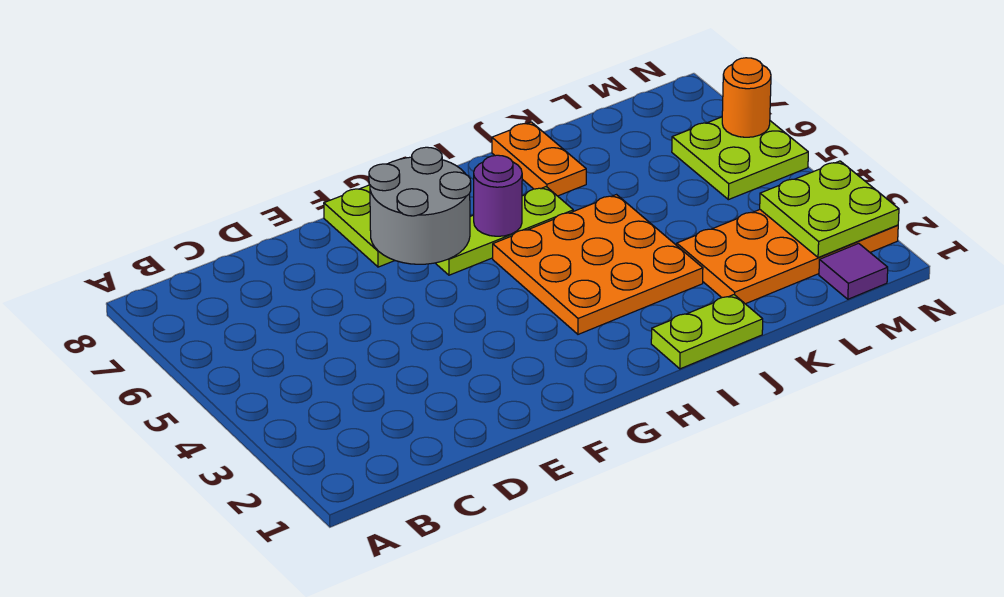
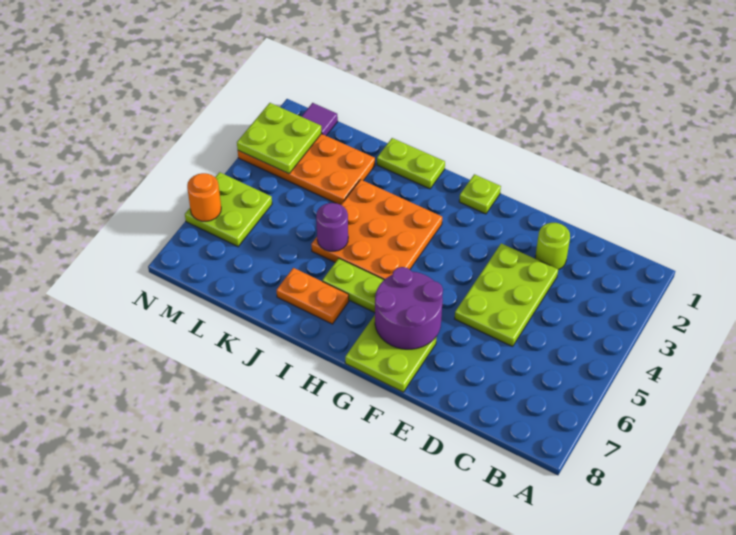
none -> lime 1x1 round brick [535,223,570,270]
none -> lime 2x3 plate [455,243,558,347]
grey 2x2 round brick [369,147,471,264] -> purple 2x2 round brick [375,267,443,349]
none -> lime 1x1 plate [459,174,501,214]
purple 1x1 round brick [474,155,522,236] -> purple 1x1 round brick moved to [316,203,348,251]
orange 1x2 plate [492,122,586,196] -> orange 1x2 plate turned to [277,268,349,324]

